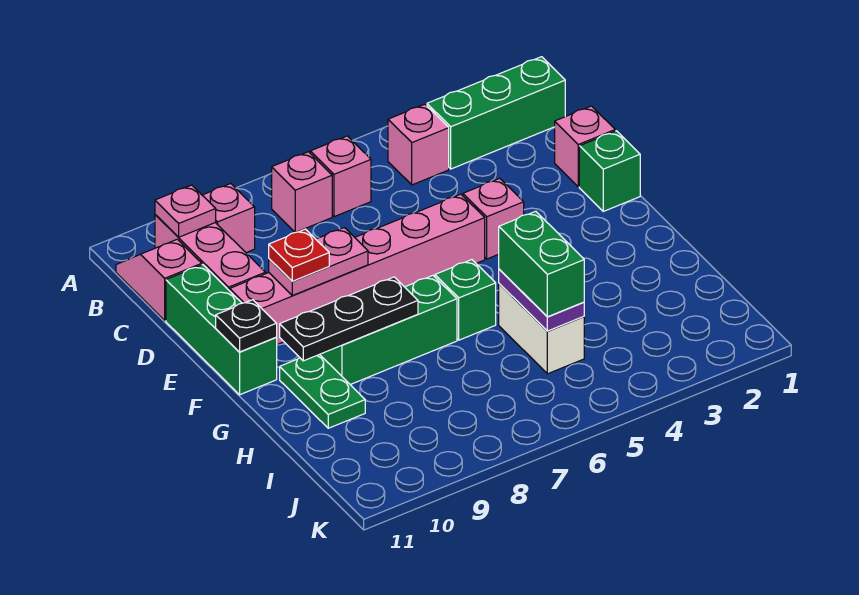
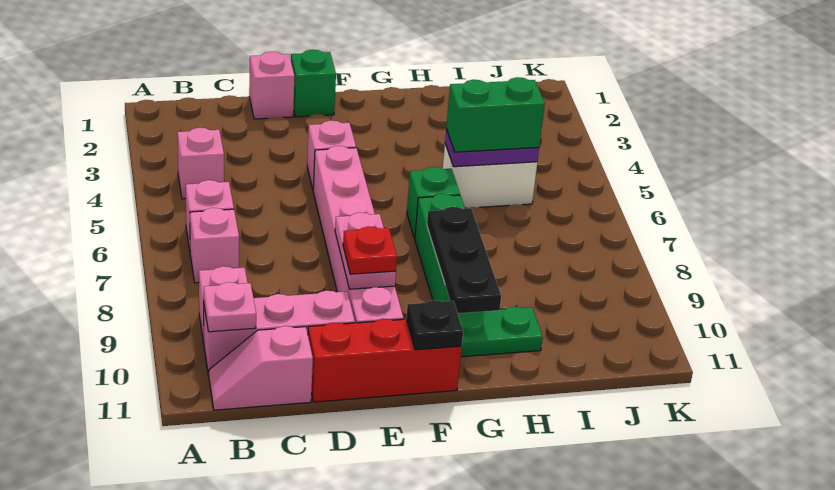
green 1x3 brick [427,57,565,169] -> none
green 1x3 brick [166,265,277,395] -> red 1x3 brick [308,319,462,402]

